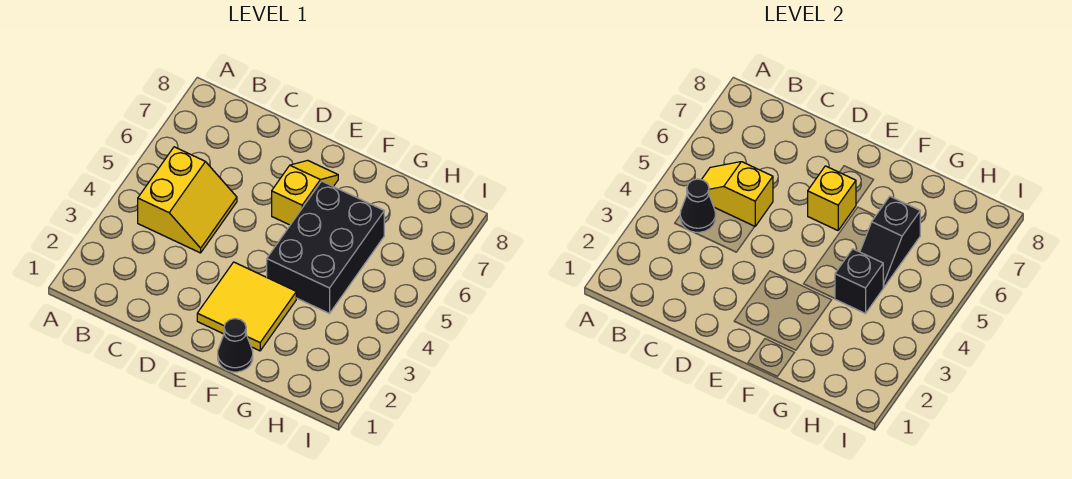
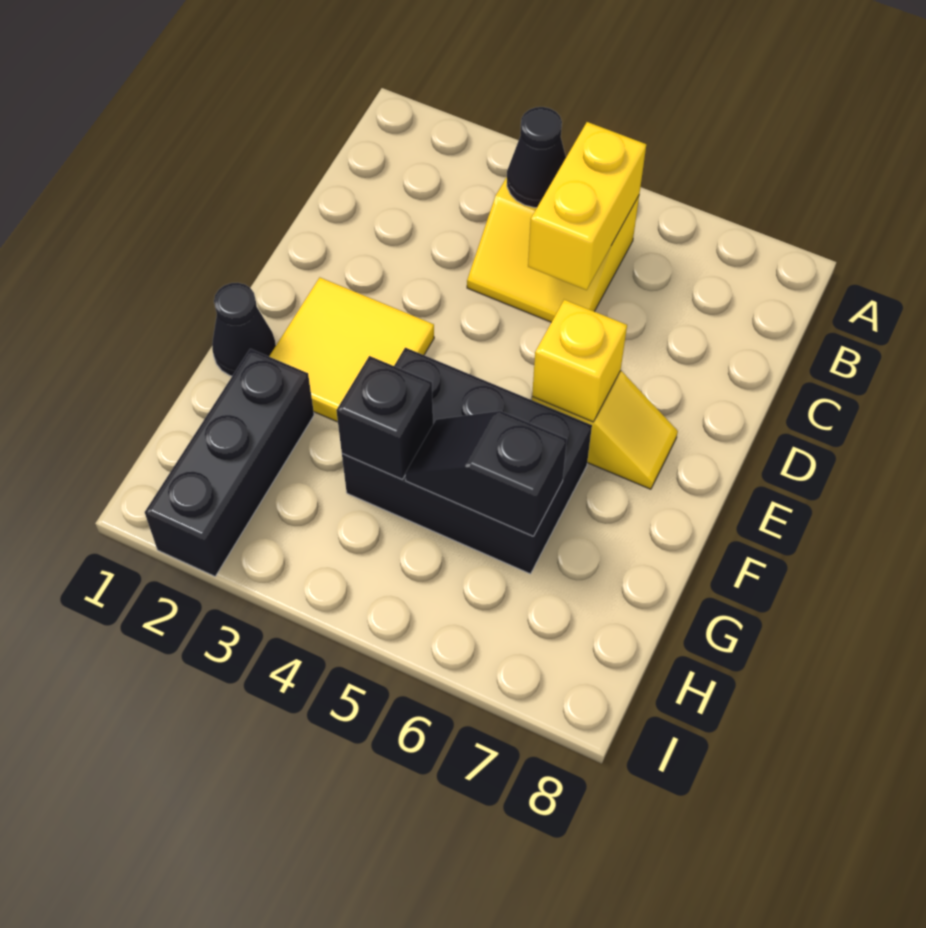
yellow 1x2 slope [702,162,773,226] -> yellow 1x2 brick [528,122,646,290]
none -> black 1x3 brick [145,349,314,576]

